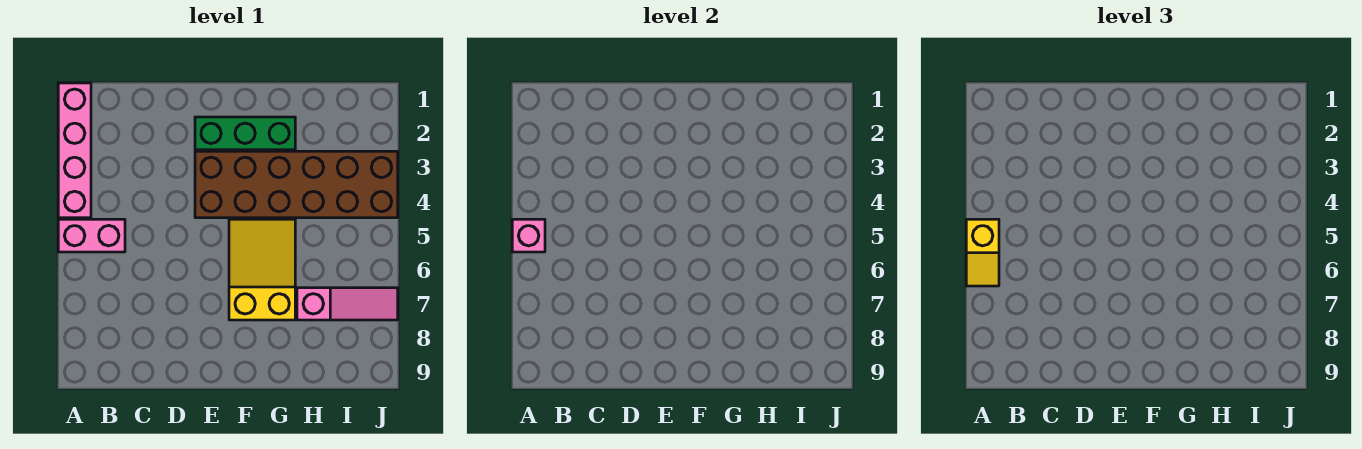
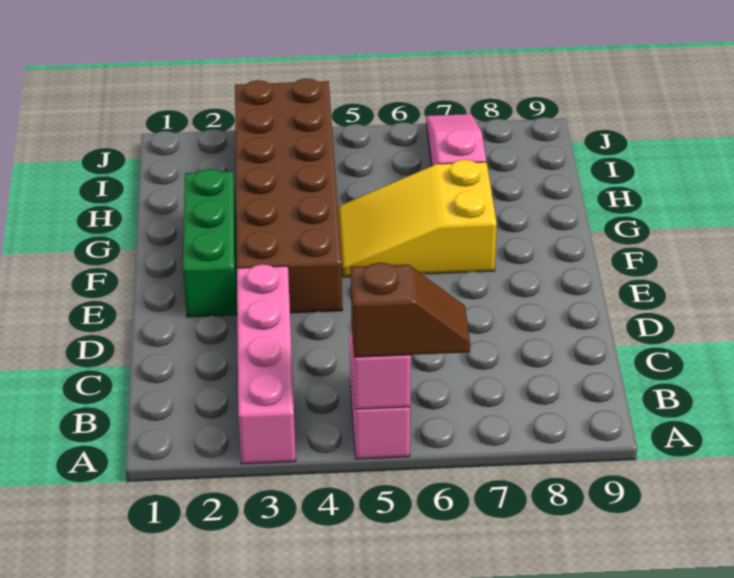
pink 1x4 brick [58,83,91,218] -> pink 1x4 brick turned to [237,264,296,464]
yellow 1x2 slope [966,219,999,286] -> brown 1x2 slope [351,263,470,357]

